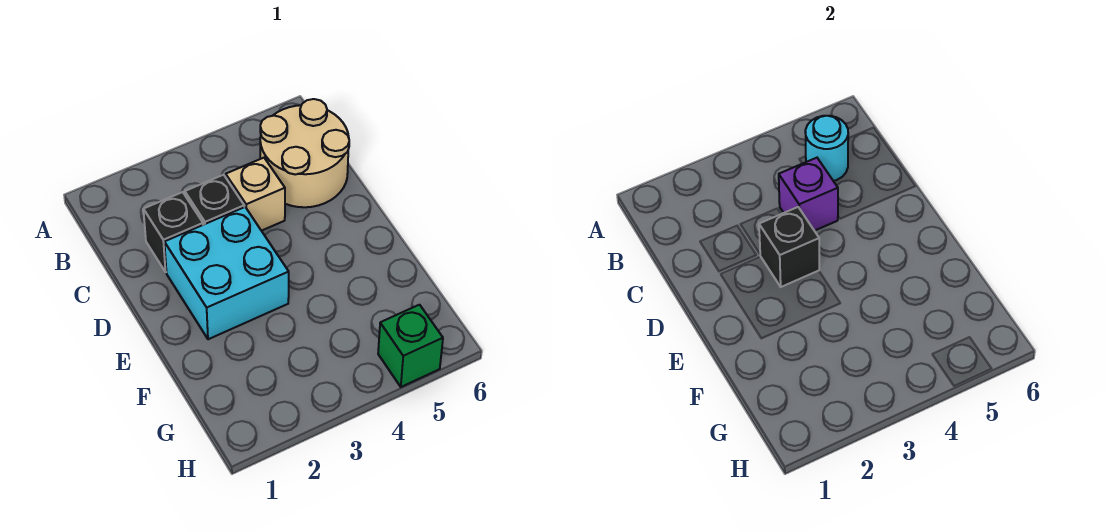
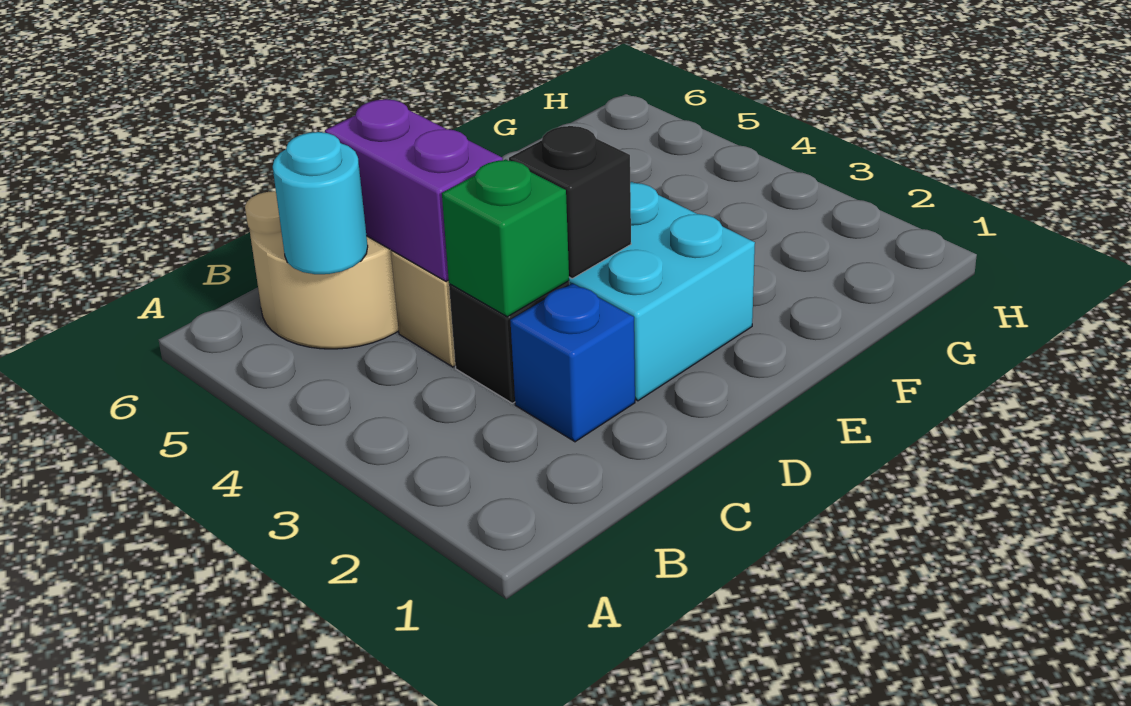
black 1x1 brick [143,192,203,272] -> blue 1x1 brick [510,283,635,442]
purple 1x1 brick [779,158,838,231] -> purple 1x2 brick [325,99,503,281]
green 1x1 brick [378,305,443,387] -> green 1x1 brick moved to [442,159,569,317]

